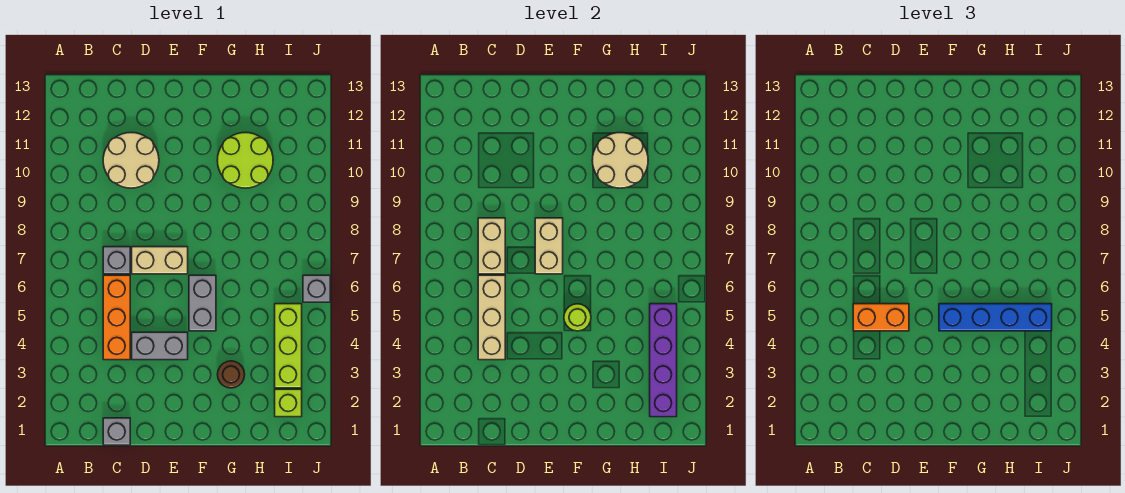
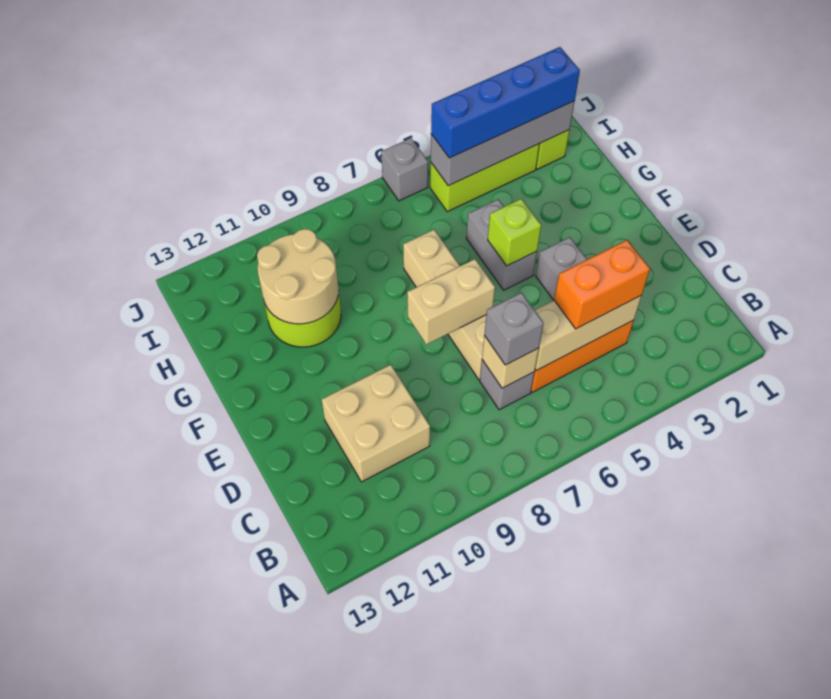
grey 1x1 brick [103,418,130,445] -> grey 1x1 brick moved to [484,293,544,365]
orange 1x2 brick [853,304,909,331] -> orange 1x2 brick turned to [554,240,650,329]
tan 1x2 brick [478,218,505,274] -> tan 1x1 brick [482,336,539,388]
tan 2x2 round brick [103,133,159,188] -> tan 2x2 brick [322,365,430,482]
tan 1x2 brick [132,247,188,274] -> tan 1x4 brick [403,230,486,379]
grey 1x2 brick [189,275,216,331] -> grey 1x2 brick turned to [466,199,537,290]
lime 1x1 round brick [564,304,591,331] -> lime 1x1 brick [488,199,541,266]
blue 1x4 brick [939,304,1052,331] -> blue 1x4 brick turned to [431,47,580,158]
brown 1x1 round brick [217,361,245,388] -> none
purple 1x4 brick [650,304,677,417] -> grey 1x4 brick [431,101,575,186]

